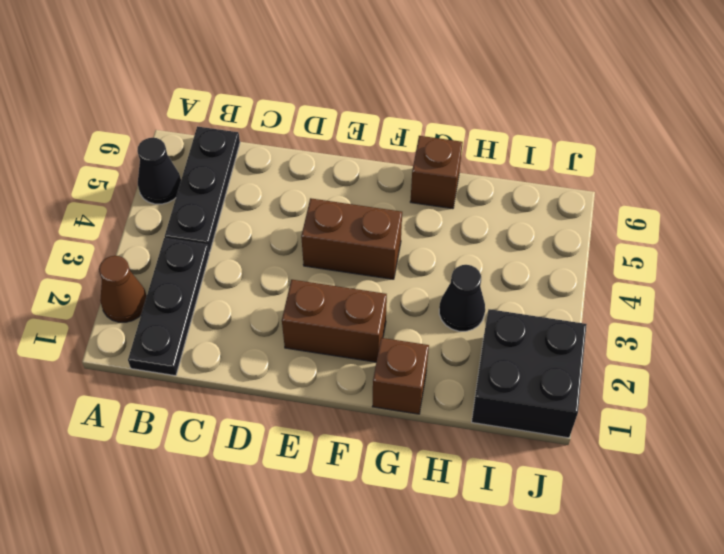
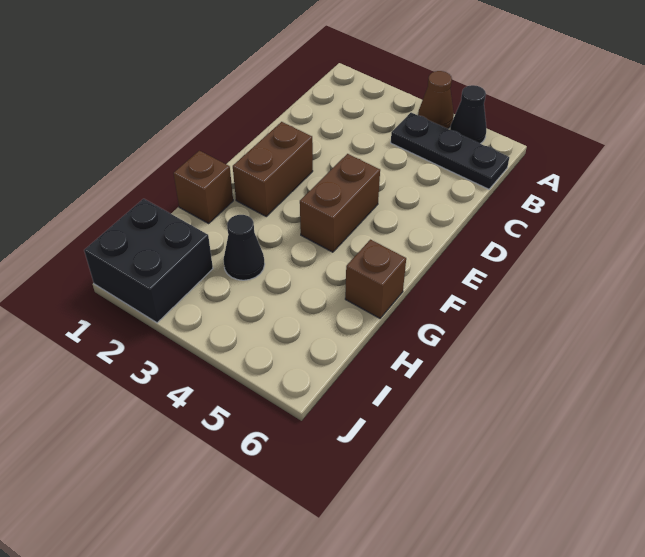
brown 1x1 cone [99,256,147,322] -> brown 1x1 cone moved to [418,71,454,129]
black 1x3 plate [128,238,209,376] -> none

